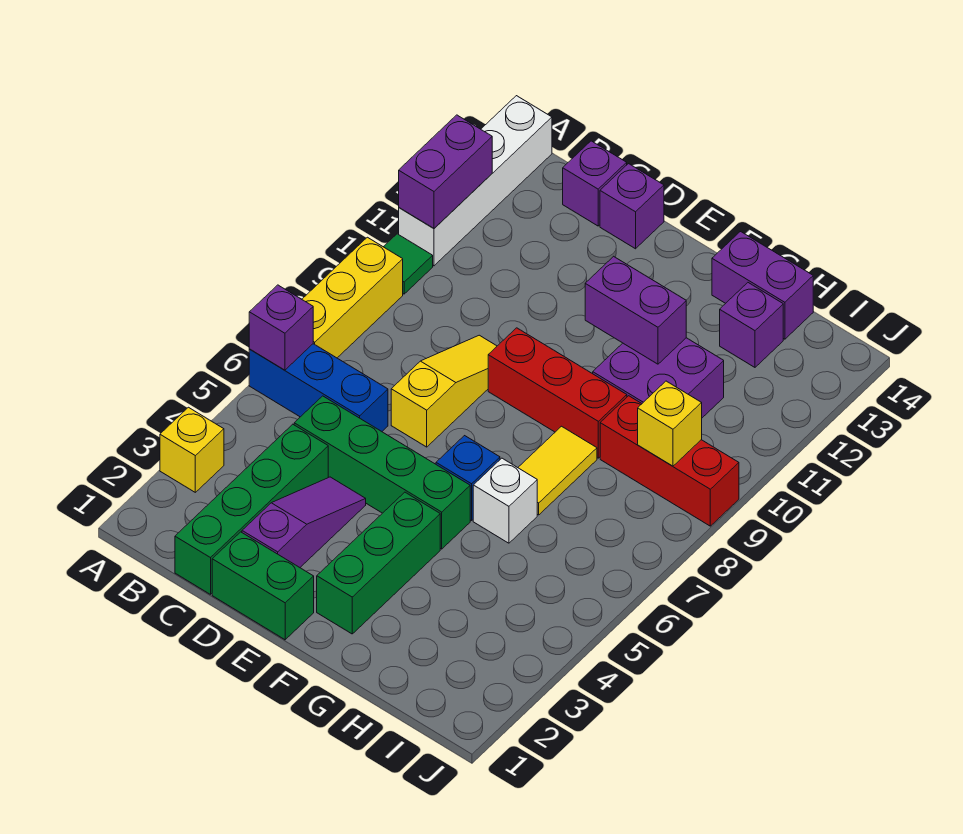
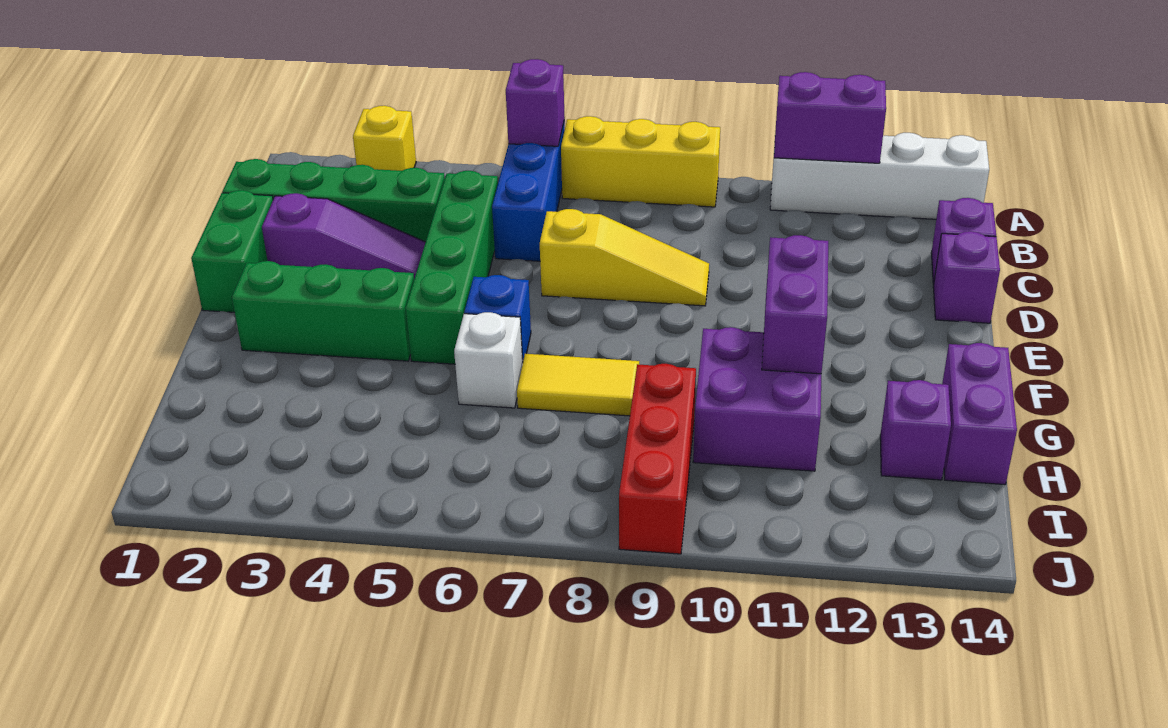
green 1x1 tile [384,234,433,294] -> none
red 1x3 brick [488,328,627,458] -> none
yellow 1x1 brick [638,381,702,466] -> none

